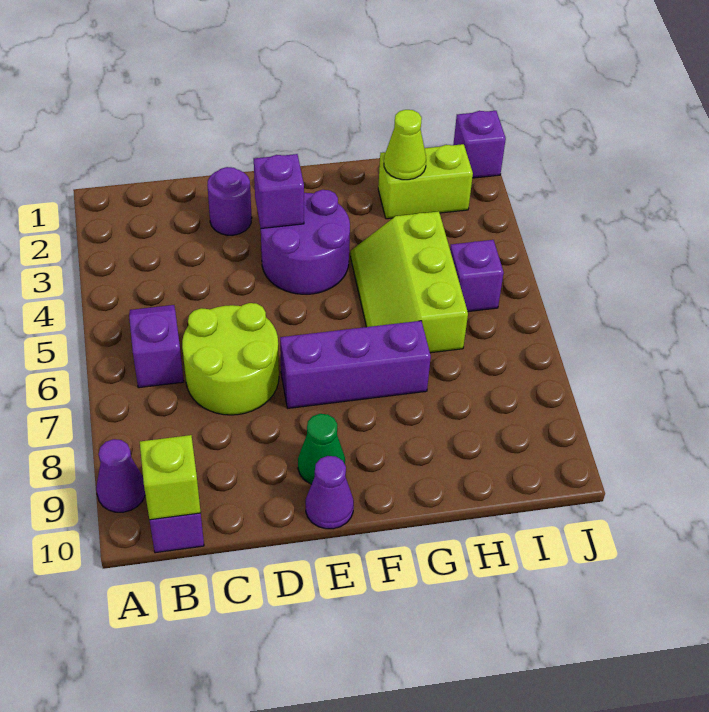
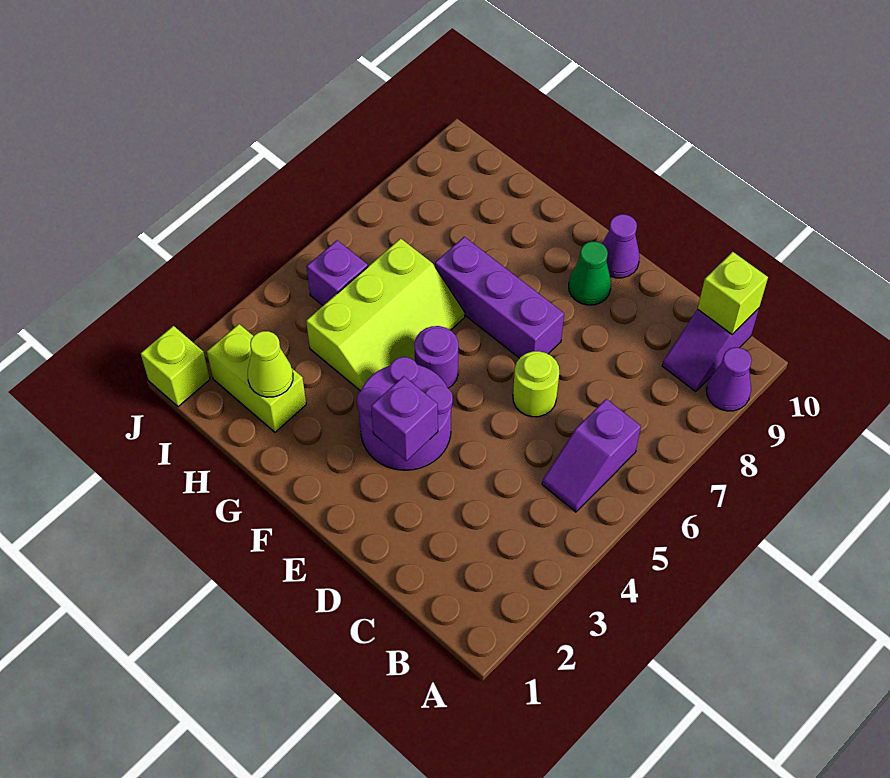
lime 2x2 round brick [182,303,279,415] -> lime 1x1 round brick [513,351,559,417]
purple 1x1 round brick [207,167,252,235] -> purple 1x1 round brick moved to [414,326,458,388]
purple 1x1 brick [453,111,506,178] -> lime 1x1 brick [141,326,210,407]

